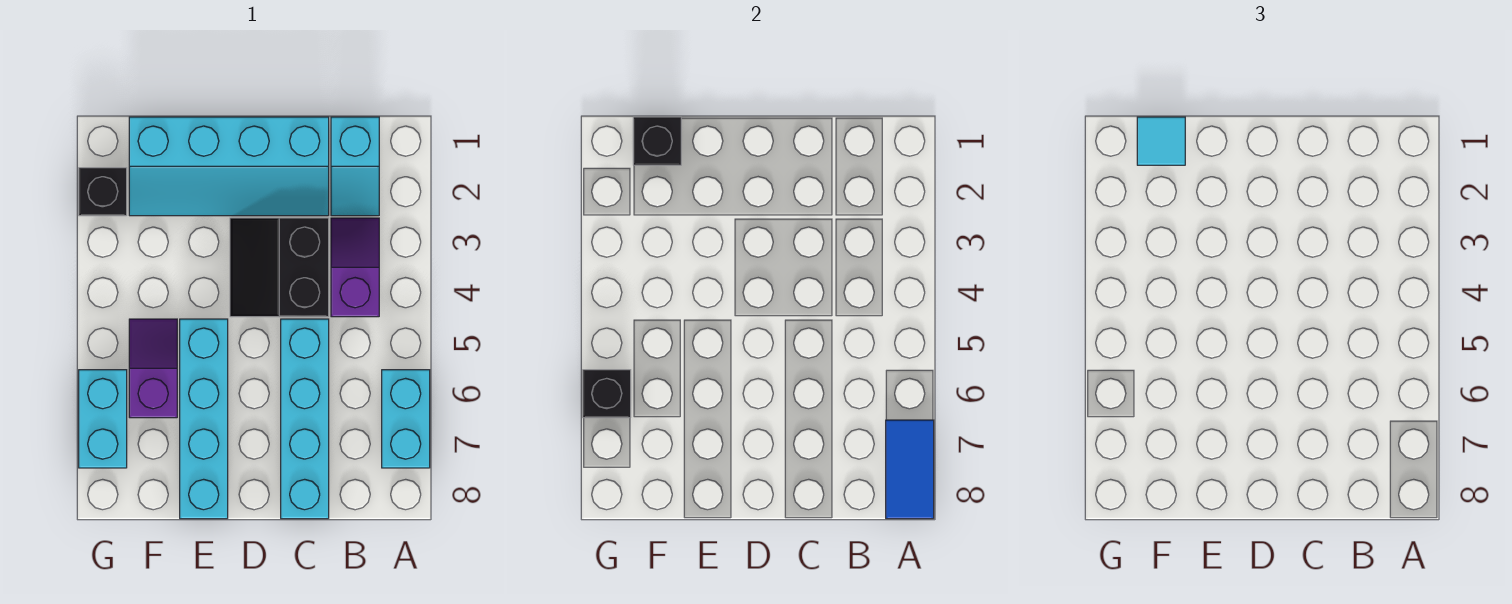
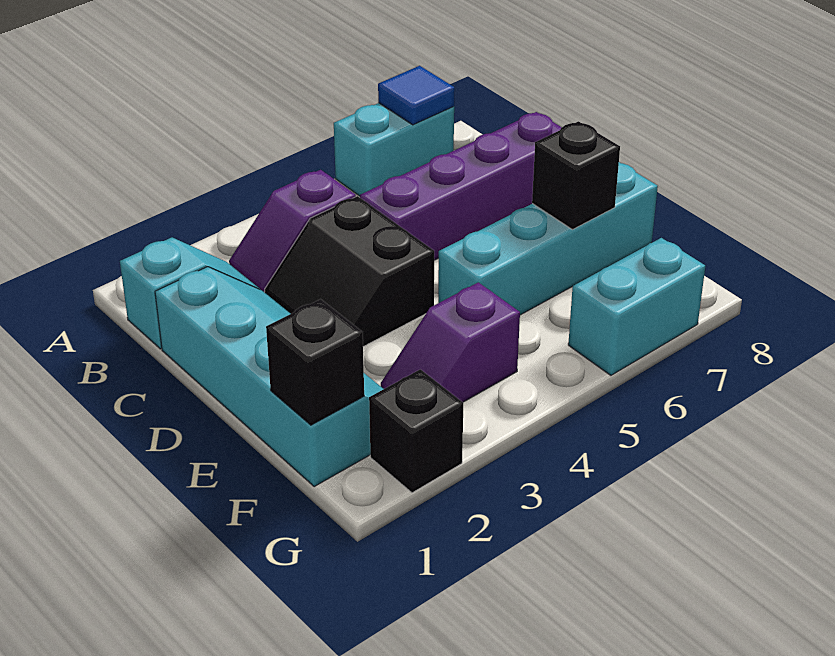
blue 1x2 tile [886,420,934,519] -> blue 1x1 tile [378,66,455,125]
black 2x2 slope [230,218,329,317] -> black 2x2 slope turned to [265,196,434,347]
cyan 1x4 brick [281,319,329,519] -> purple 1x4 brick [360,112,562,260]
cyan 1x1 tile [1137,117,1185,165] -> none
purple 1x2 slope [129,319,177,418] -> purple 1x2 slope moved to [381,282,520,402]
black 1x1 brick [583,370,631,418] -> black 1x1 brick moved to [532,121,620,230]

